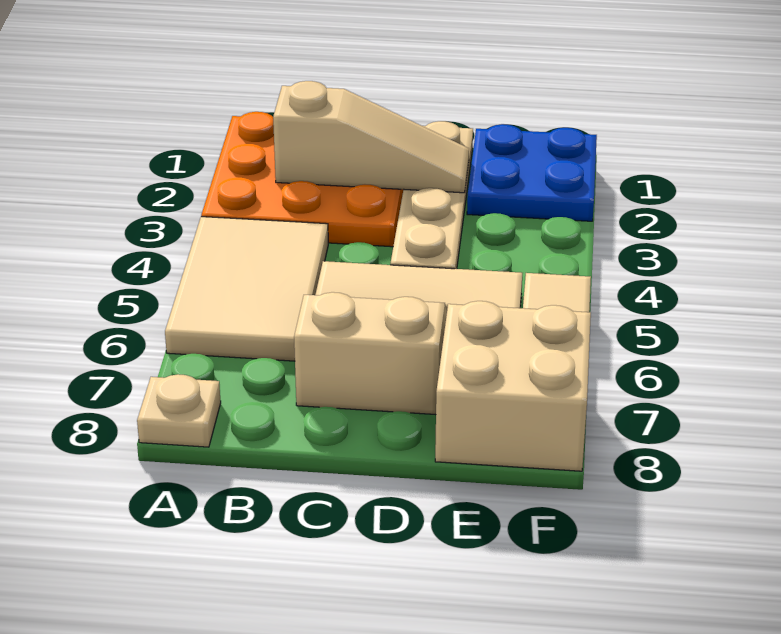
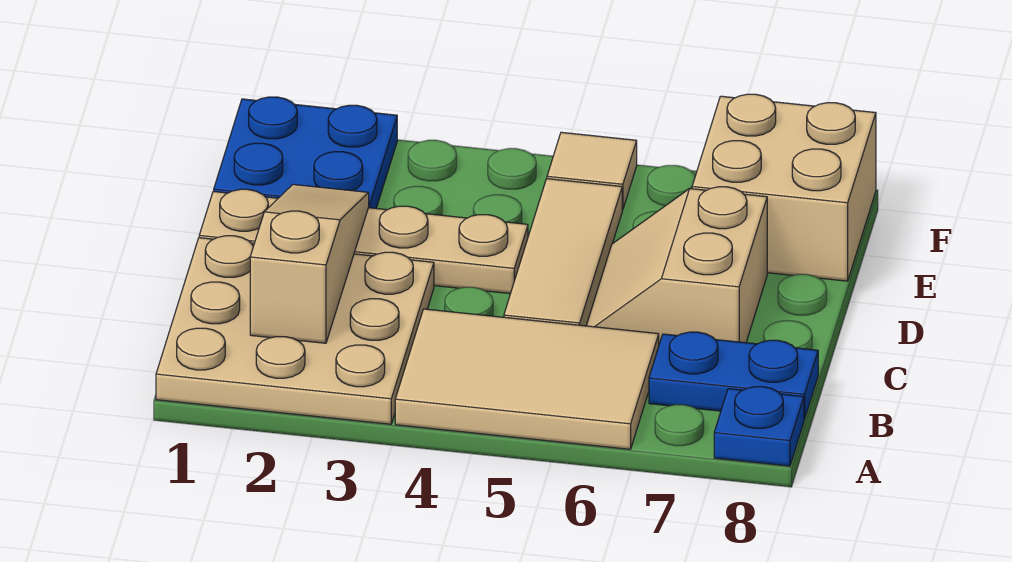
orange 3x3 plate [201,112,403,247] -> tan 3x3 plate [156,236,434,424]
tan 1x1 plate [137,374,221,447] -> blue 1x1 plate [714,387,804,466]
none -> blue 1x2 plate [649,332,818,420]

